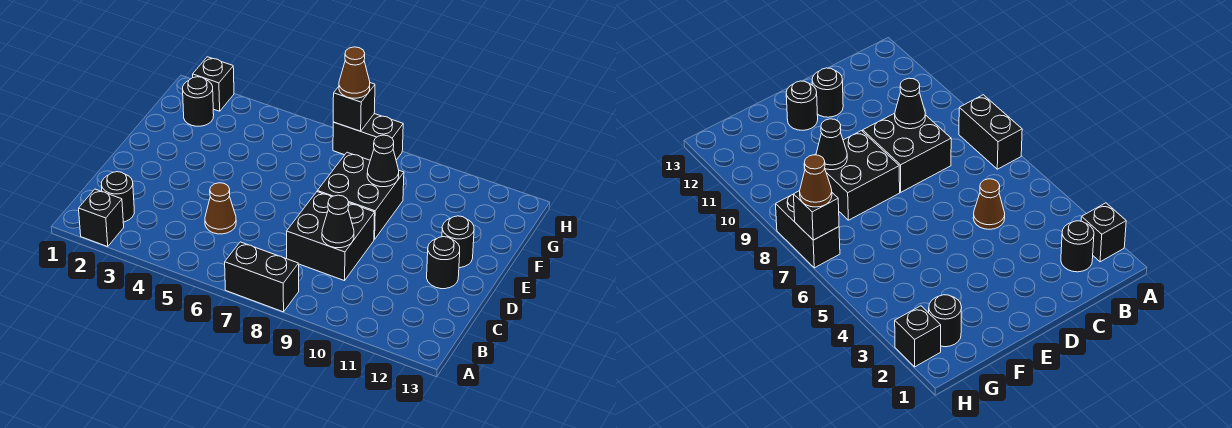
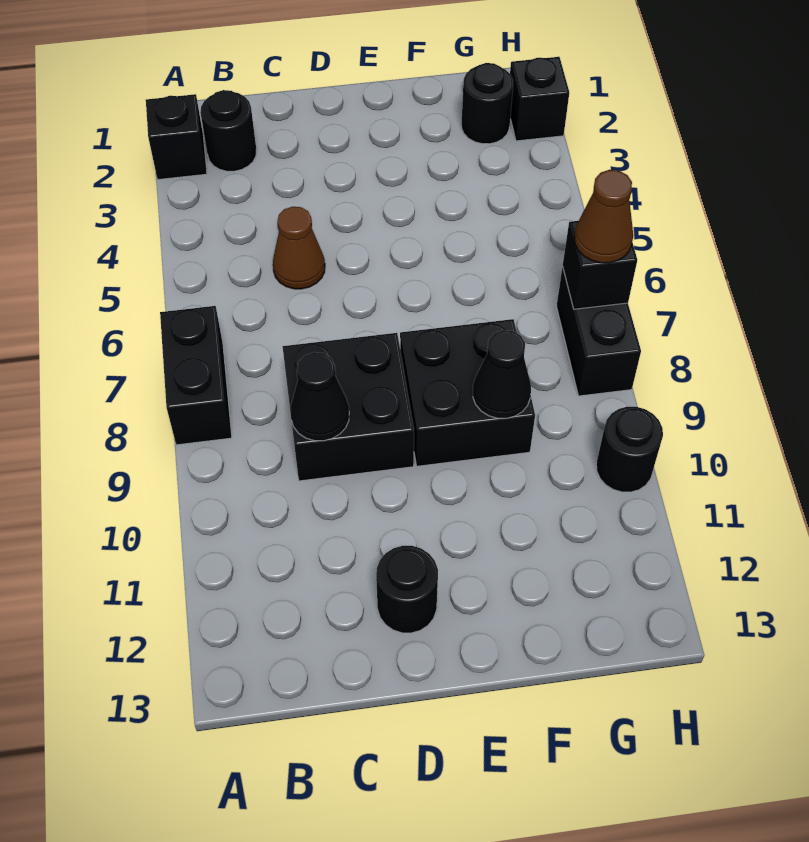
black 1x1 round brick [442,216,474,268] -> black 1x1 round brick moved to [596,407,663,492]

